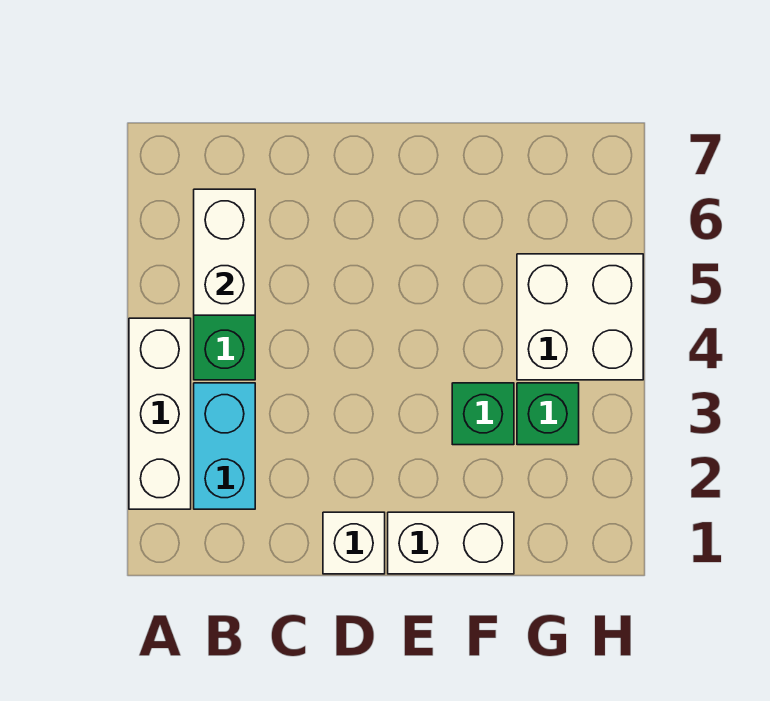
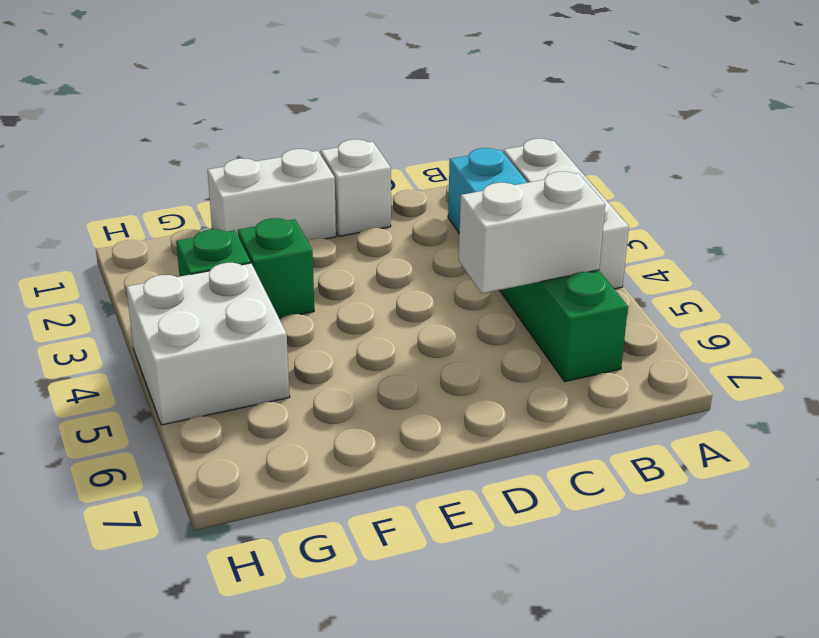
white 1x2 brick [194,189,255,315] -> white 1x2 brick turned to [459,172,605,293]

